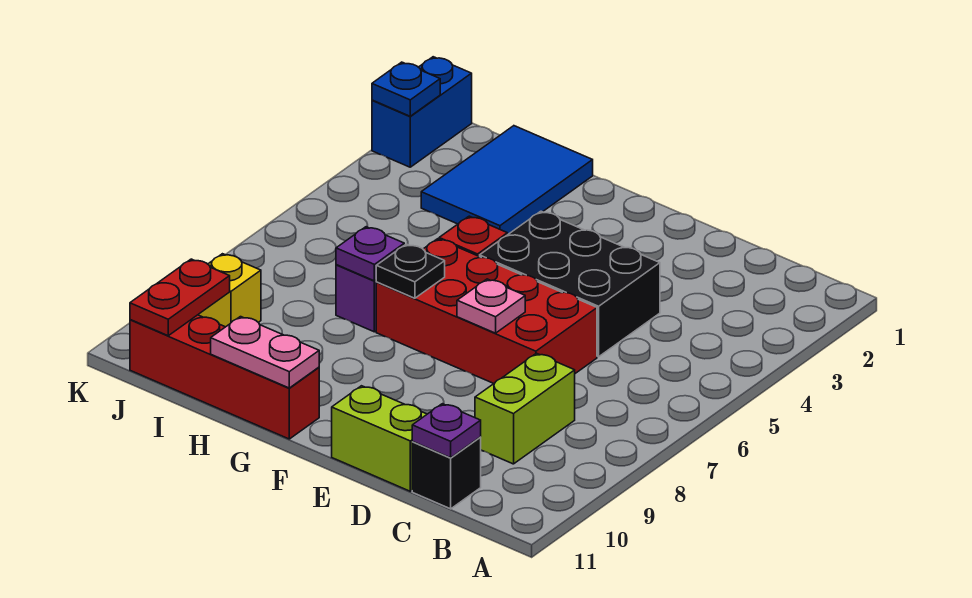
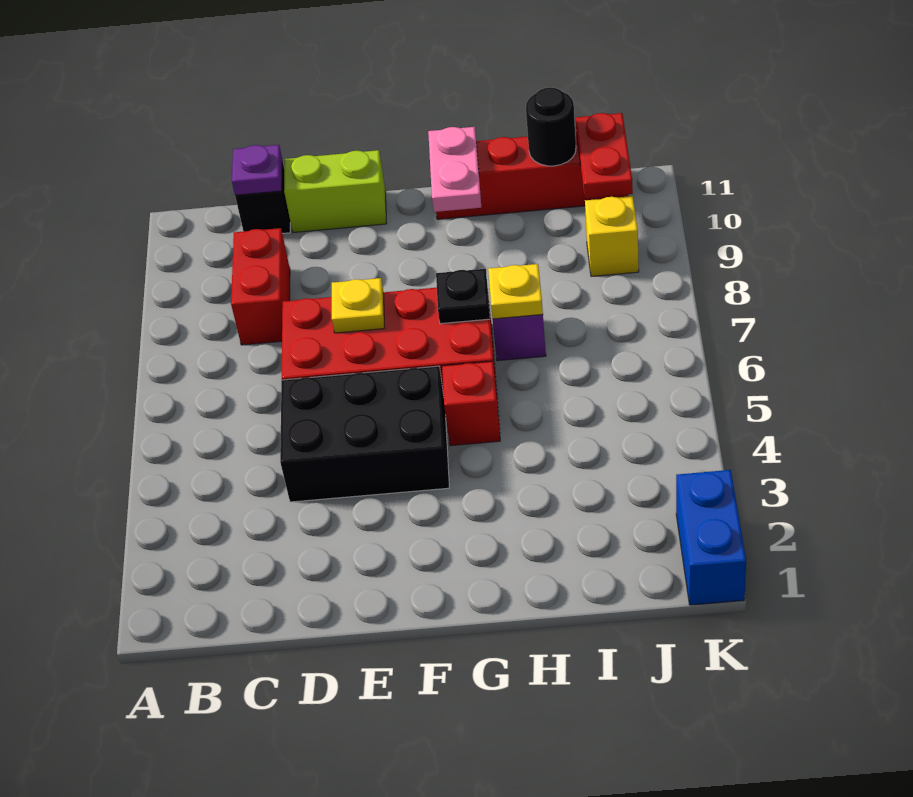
lime 1x2 brick [475,353,575,464] -> red 1x2 brick [231,228,290,345]
pink 1x1 plate [457,279,525,333] -> yellow 1x1 plate [332,278,385,333]
pink 1x2 plate [211,317,319,388] -> pink 1x2 plate turned to [428,127,481,212]
blue 2x3 tile [421,126,593,235] -> none
purple 1x1 plate [336,227,404,281] -> yellow 1x1 plate [488,264,543,319]
none -> black 1x1 round brick [526,88,576,166]
blue 1x1 plate [372,62,440,116] -> none

